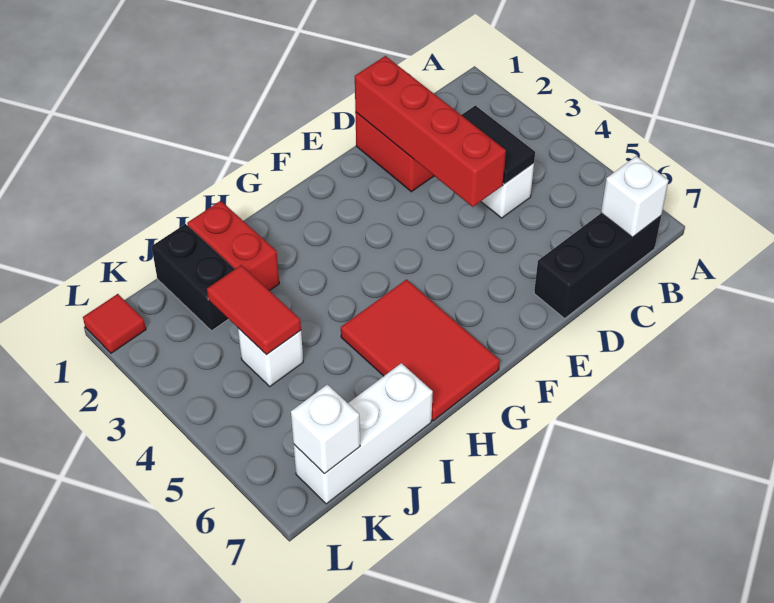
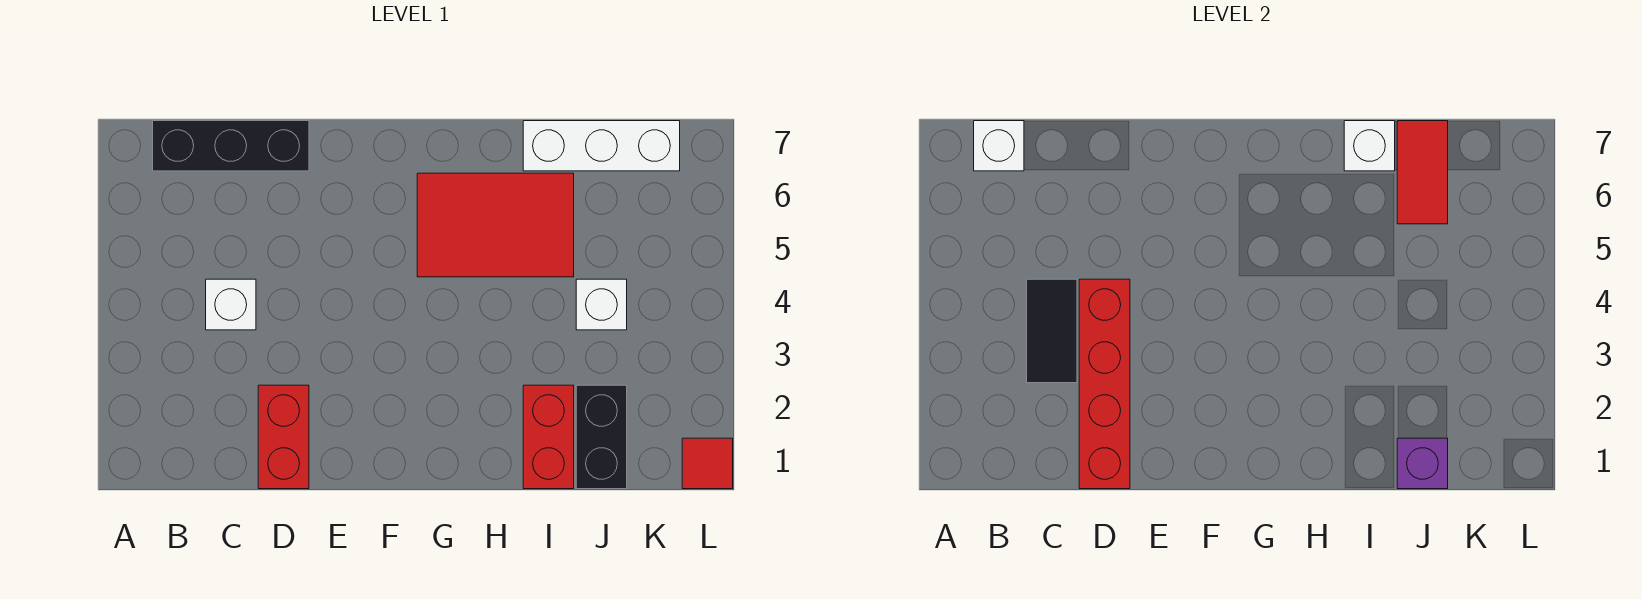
red 2x3 tile [341,280,500,421] -> red 2x3 tile turned to [417,173,574,277]
none -> purple 1x1 brick [1397,438,1448,489]
red 1x2 tile [207,265,301,355] -> red 1x2 tile moved to [1397,121,1448,224]
white 1x1 brick [291,384,360,474] -> white 1x1 brick moved to [1344,121,1395,171]

